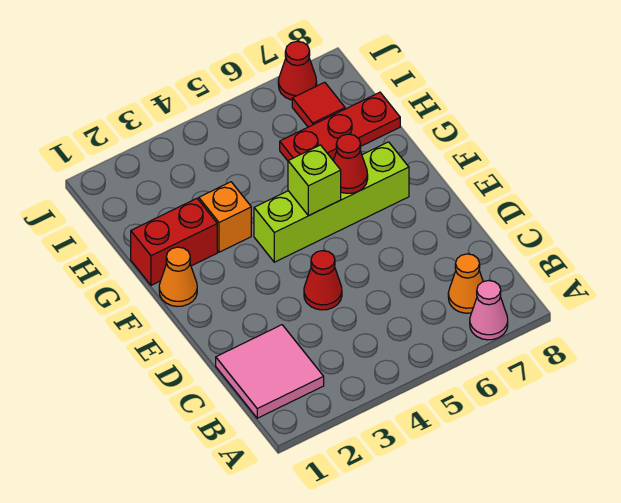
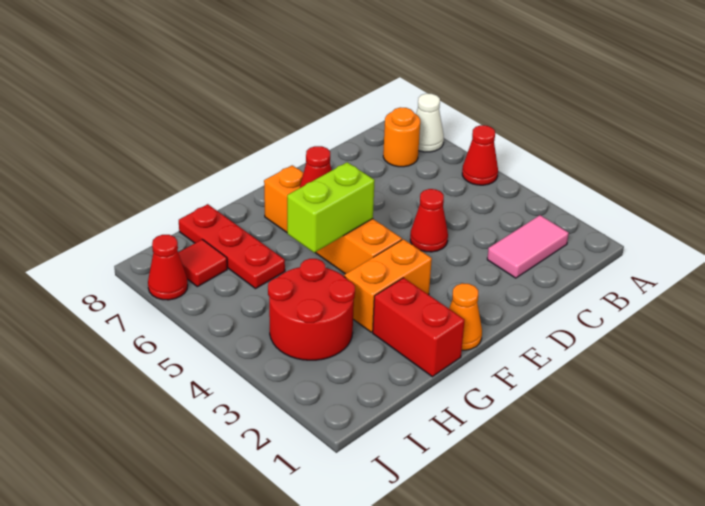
none -> red 1x1 cone [462,125,498,185]
pink 1x1 cone [470,281,508,340] -> white 1x1 cone [416,94,444,152]
pink 2x2 tile [216,325,324,418] -> pink 1x2 tile [487,215,569,278]
orange 1x1 cone [448,254,483,313] -> orange 1x1 round brick [383,107,420,167]
lime 1x4 brick [254,142,409,262] -> orange 1x4 brick [264,165,402,274]
lime 1x1 brick [288,145,341,216] -> lime 1x2 brick [287,162,375,253]
orange 1x1 brick [199,182,251,252] -> orange 1x2 brick [344,239,432,332]
none -> red 2x2 round brick [268,259,355,360]

